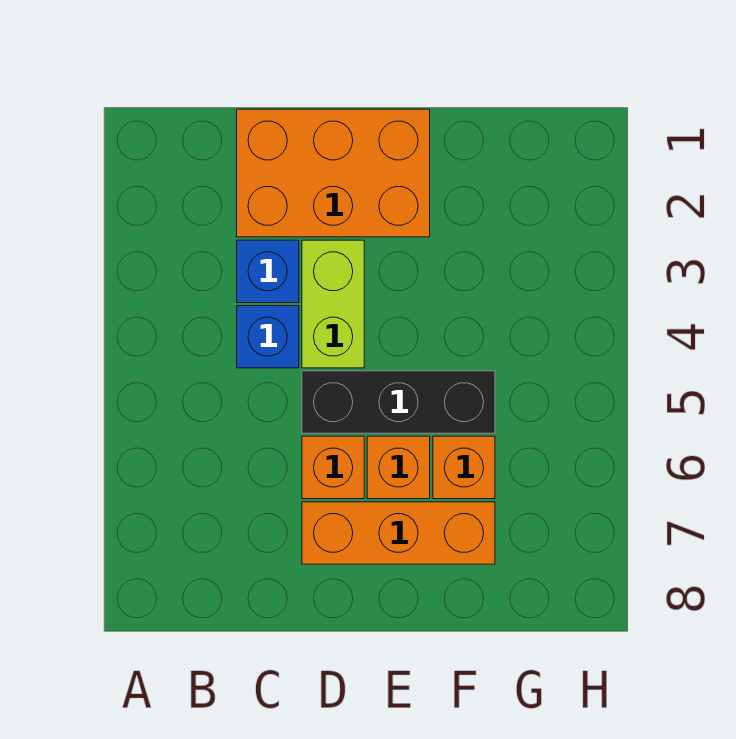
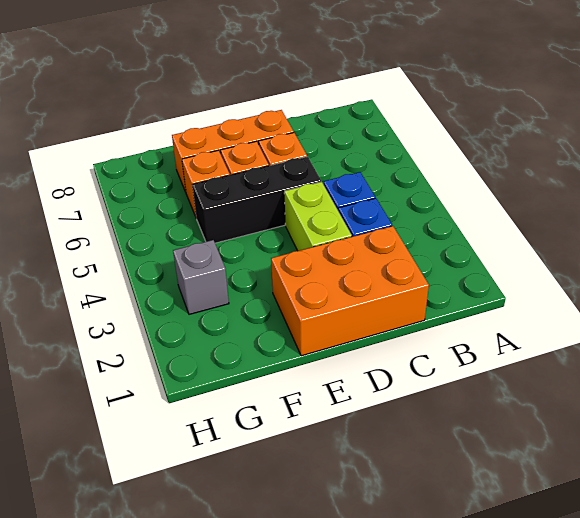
none -> grey 1x1 brick [173,240,229,314]

